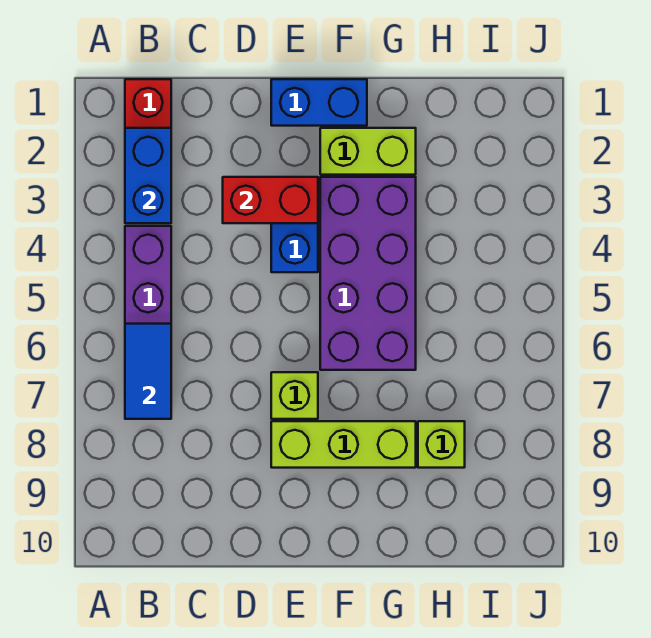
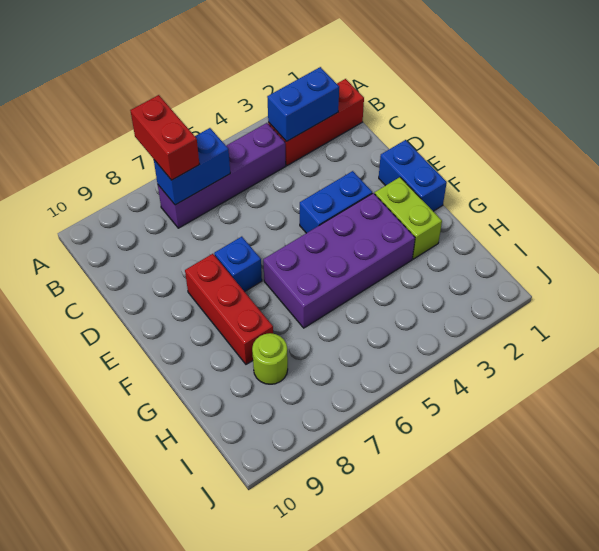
blue 1x2 tile [125,324,171,419] -> blue 1x2 brick [154,128,230,205]
red 1x2 brick [223,177,318,223] -> red 1x2 brick moved to [130,95,199,180]
lime 1x1 brick [271,372,318,419] -> blue 1x1 brick [214,237,262,292]
lime 1x3 brick [271,421,416,468] -> red 1x3 brick [185,254,273,364]
lime 1x1 brick [418,421,465,468] -> lime 1x1 round brick [252,333,288,384]

